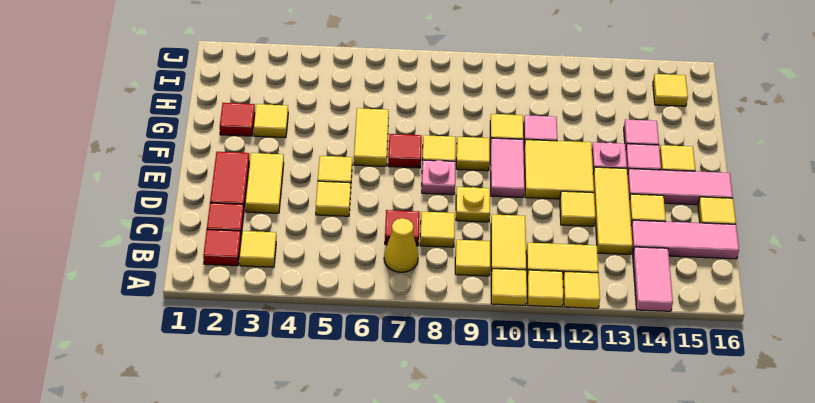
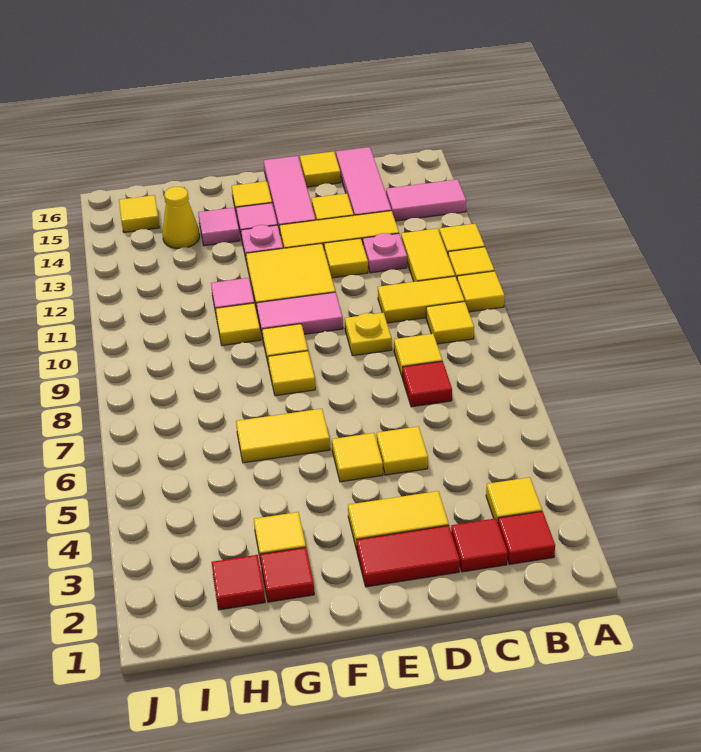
yellow 1x1 cone [384,218,418,272] -> yellow 1x1 cone moved to [162,187,200,249]
pink 1x1 plate [422,160,455,195] -> pink 1x1 plate moved to [363,233,407,273]
red 1x1 tile [388,134,422,168] -> red 1x1 tile moved to [212,555,265,610]

